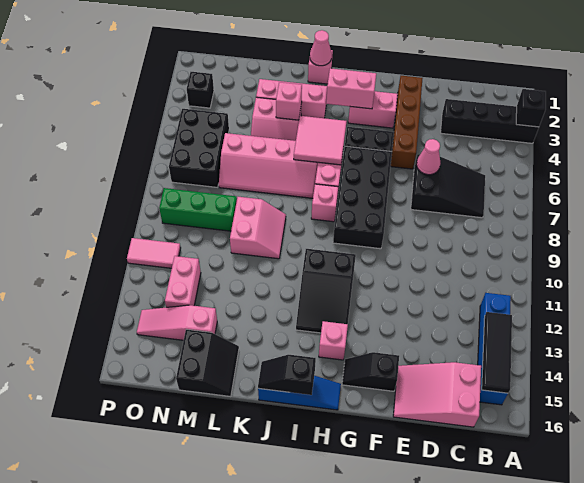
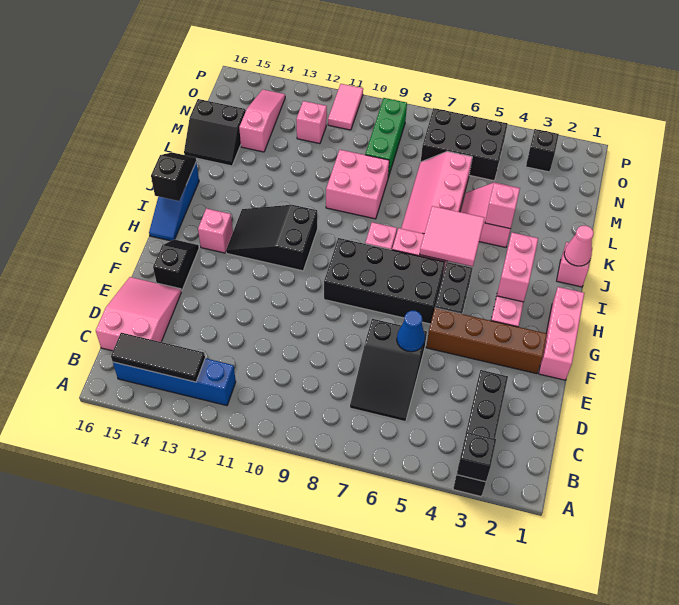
pink 1x1 cone [417,139,441,175] -> blue 1x1 cone [397,311,425,352]
pink 1x3 brick [256,79,327,118] -> pink 1x3 brick moved to [539,287,584,380]
pink 2x2 slope [230,197,286,259] -> pink 2x2 brick [326,150,389,219]
pink 1x2 brick [165,256,201,307] -> pink 1x1 brick [296,101,327,144]

